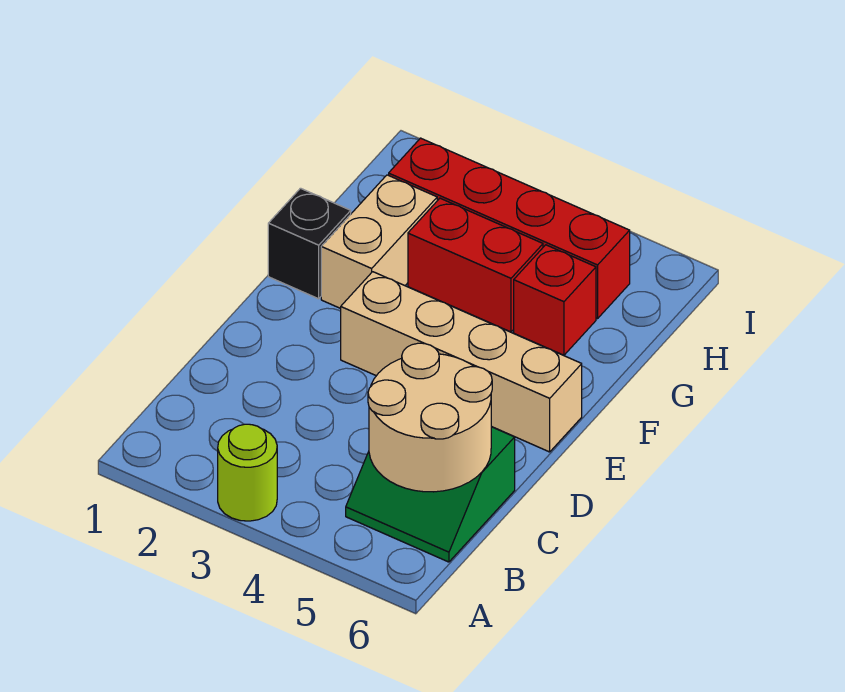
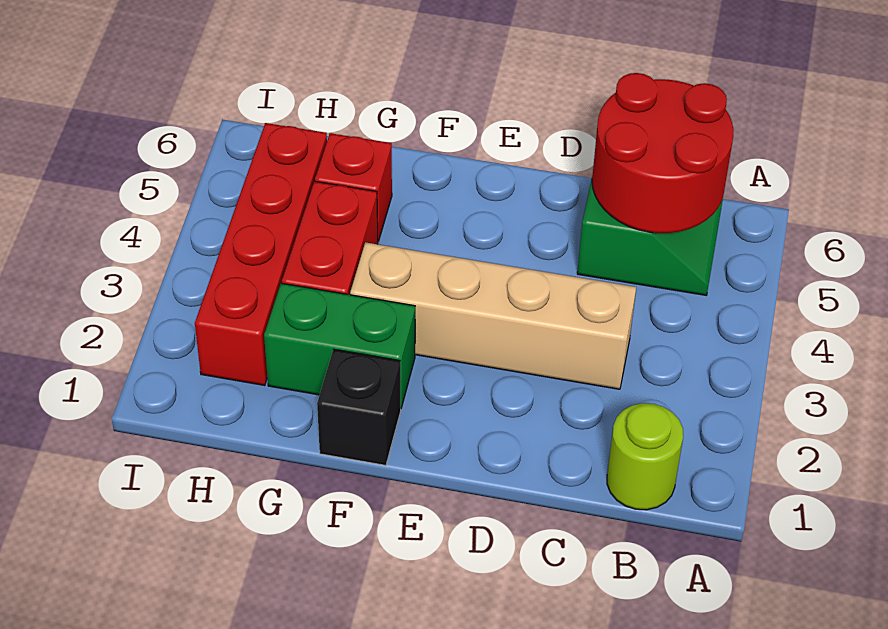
lime 1x1 round brick [218,424,277,521] -> lime 1x1 round brick moved to [607,403,683,510]
tan 2x2 round brick [368,343,492,492] -> red 2x2 round brick [592,73,734,233]
tan 1x4 brick [341,272,582,452] -> tan 1x4 brick turned to [350,242,636,389]
tan 1x2 brick [321,175,437,309] -> green 1x2 brick [264,283,415,408]

